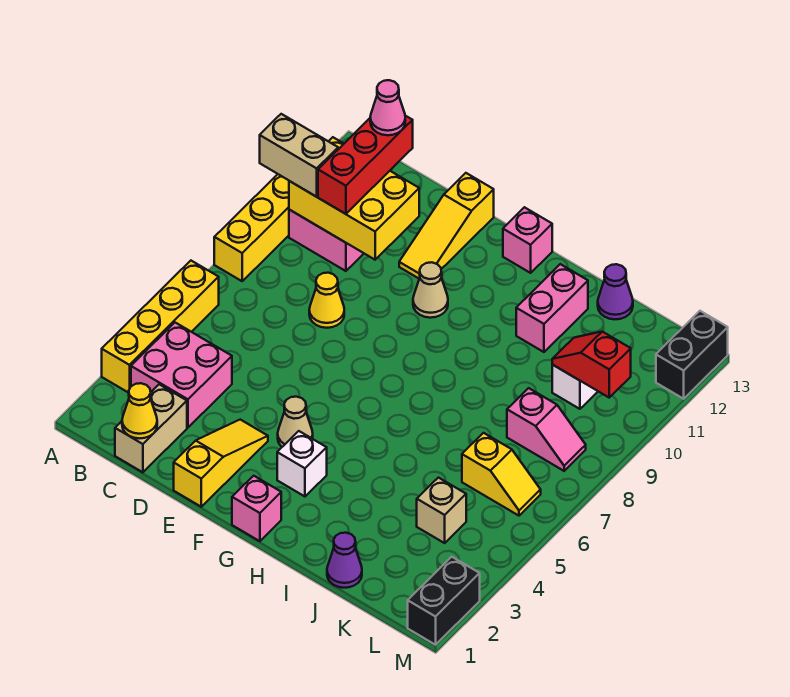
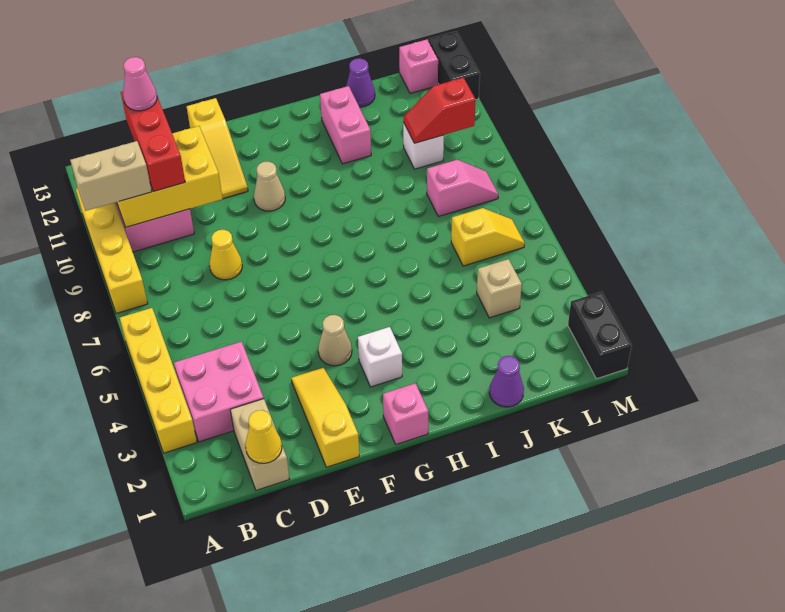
pink 1x1 brick [503,207,552,273] -> pink 1x1 brick moved to [399,40,438,94]

